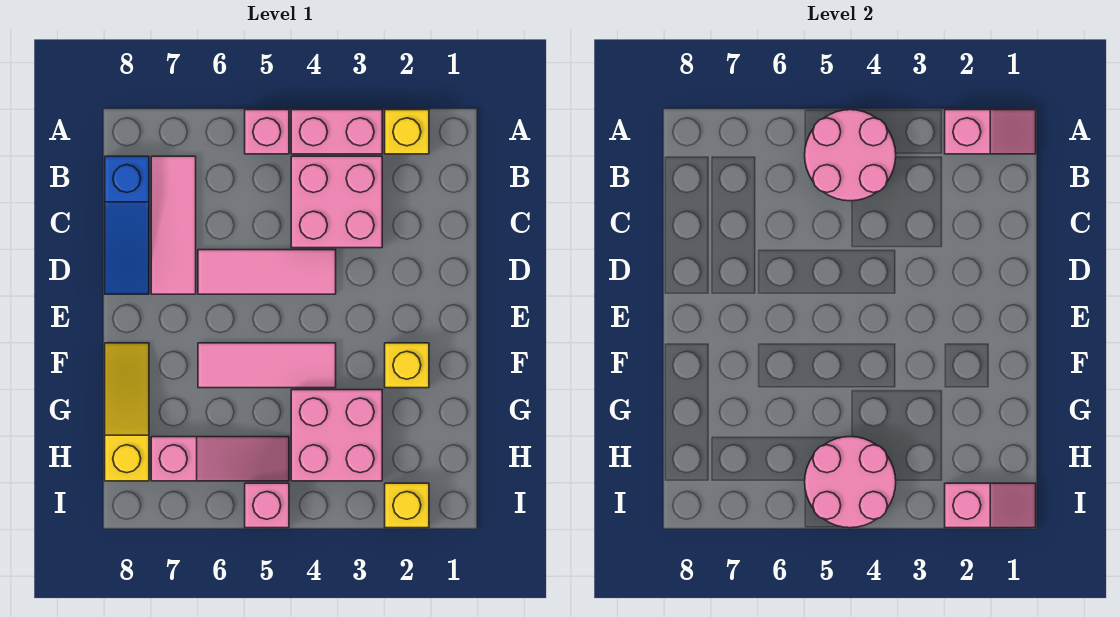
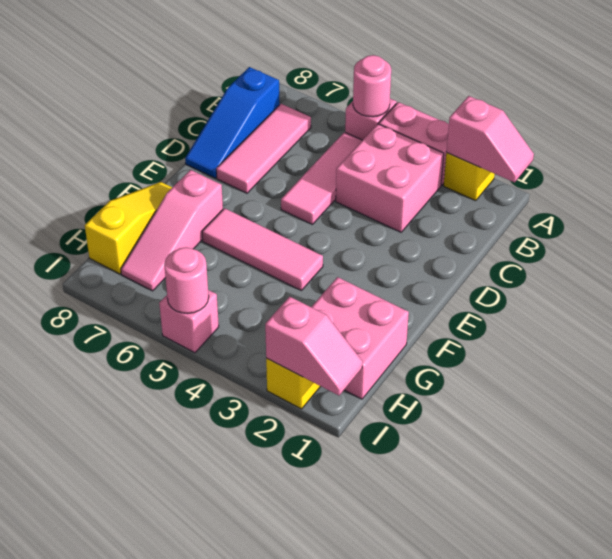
pink 2x2 round brick [805,110,896,201] -> pink 1x1 round brick [353,55,391,117]
pink 1x3 tile [198,250,336,294] -> pink 1x3 tile turned to [281,132,362,225]
yellow 1x1 brick [385,343,429,388] -> none
pink 2x2 brick [291,390,382,481] -> pink 2x2 brick moved to [312,277,409,399]
pink 2x2 round brick [805,437,896,528] -> pink 1x1 round brick [164,247,209,314]
pink 1x3 slope [151,437,289,481] -> pink 1x3 slope turned to [121,170,223,291]

